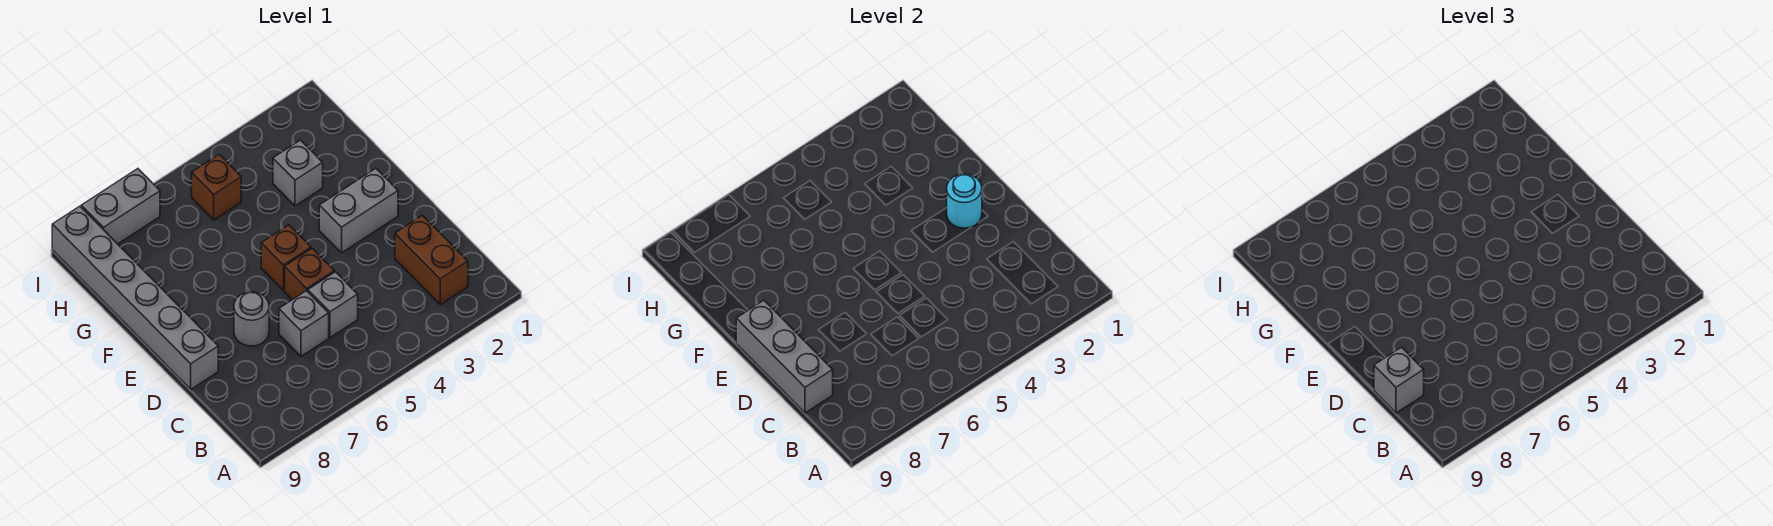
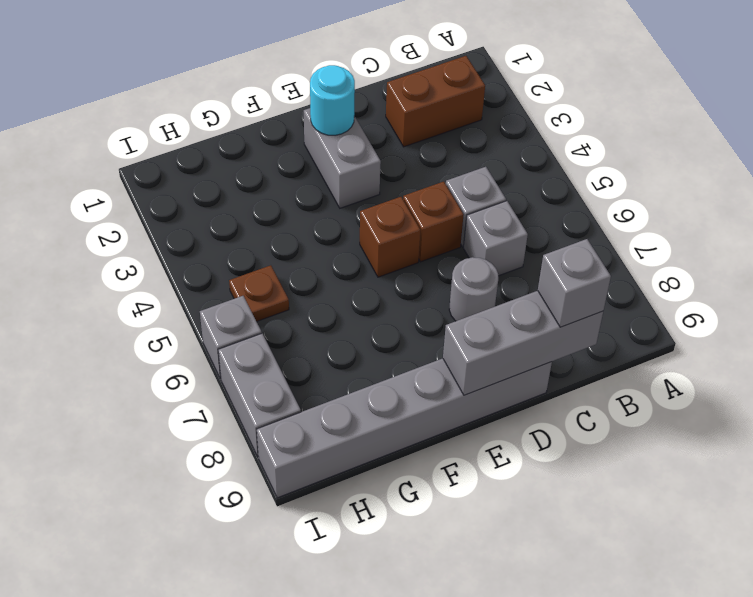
grey 1x1 brick [273,140,323,206] -> grey 1x1 brick moved to [200,296,262,379]
brown 1x1 brick [192,154,241,220] -> brown 1x1 plate [229,265,289,322]

